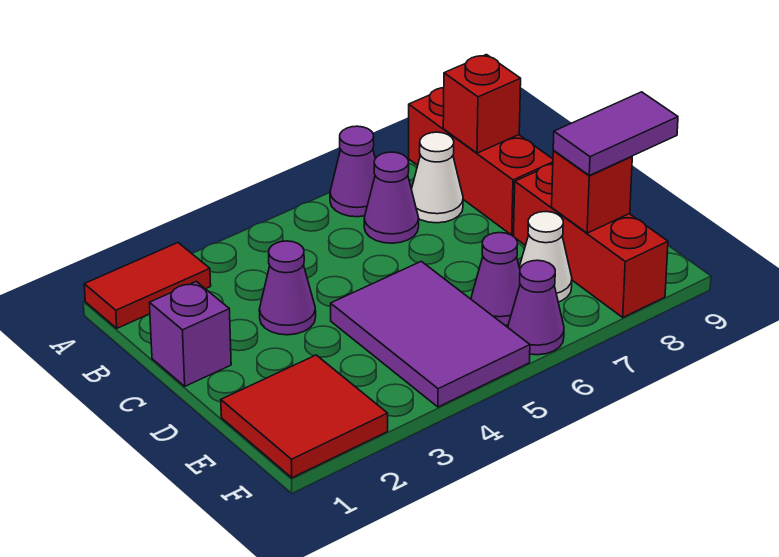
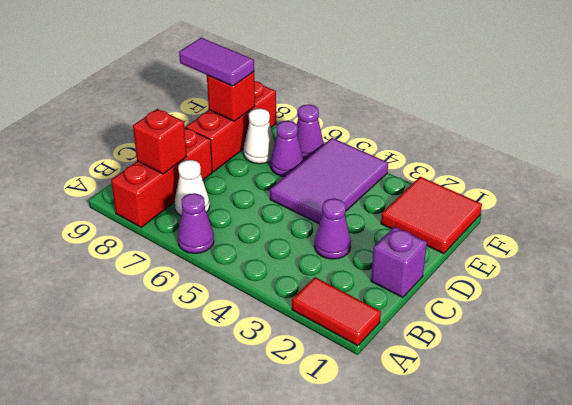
purple 1x1 cone [364,152,419,243] -> none

